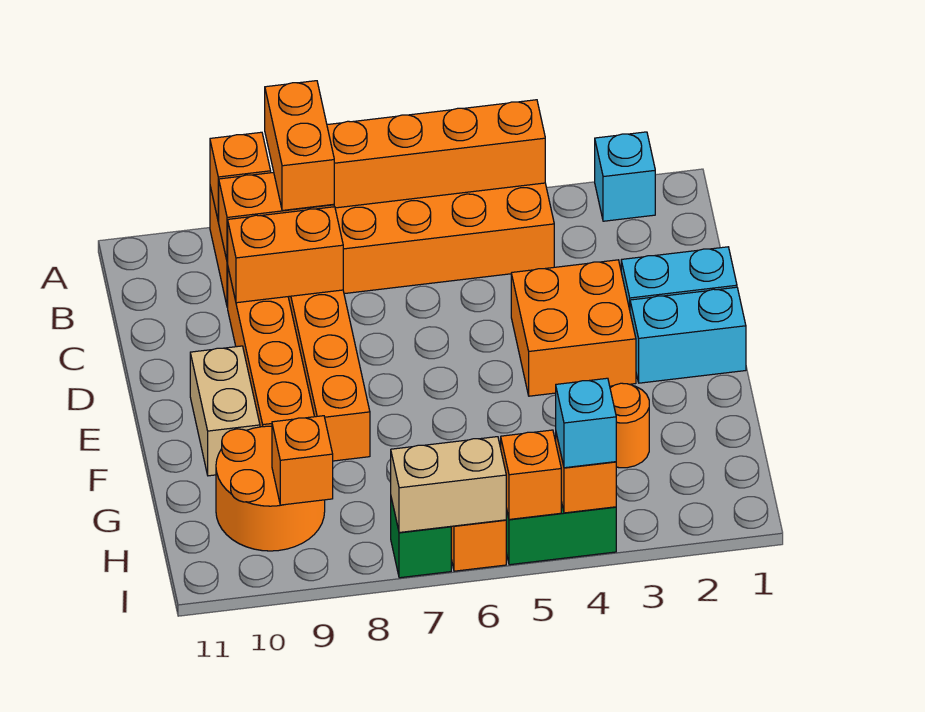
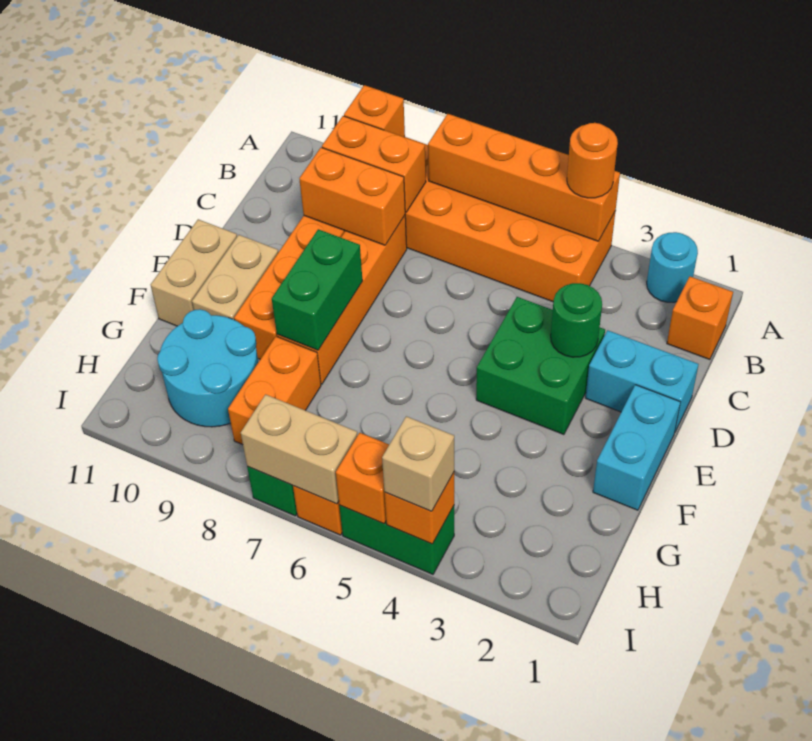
cyan 1x1 brick [595,132,655,221] -> cyan 1x1 round brick [647,232,698,302]
orange 1x2 brick [265,81,334,210] -> orange 1x2 brick moved to [228,336,321,445]
orange 2x2 brick [511,260,636,396] -> green 2x2 brick [476,297,605,435]
none -> green 1x1 round brick [551,283,602,357]
cyan 1x2 brick [630,287,746,383] -> cyan 1x2 brick turned to [593,385,680,510]
none -> green 1x2 brick [272,229,362,350]
none -> tan 1x2 brick [151,219,237,326]
orange 1x1 round brick [610,383,649,468] -> orange 1x1 round brick moved to [567,123,618,198]
orange 2x2 round brick [216,426,325,551] -> cyan 2x2 round brick [157,309,258,427]
orange 1x1 brick [272,416,333,505] -> orange 1x1 brick moved to [667,277,733,360]
cyan 1x1 brick [556,378,616,468] -> tan 1x1 brick [382,416,454,511]

